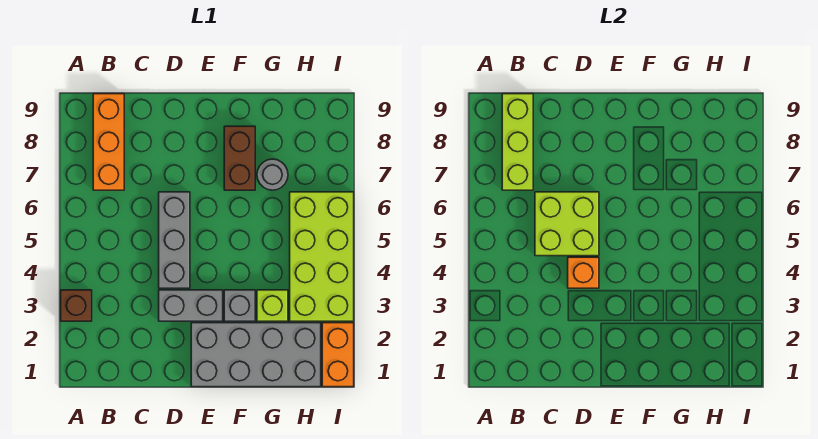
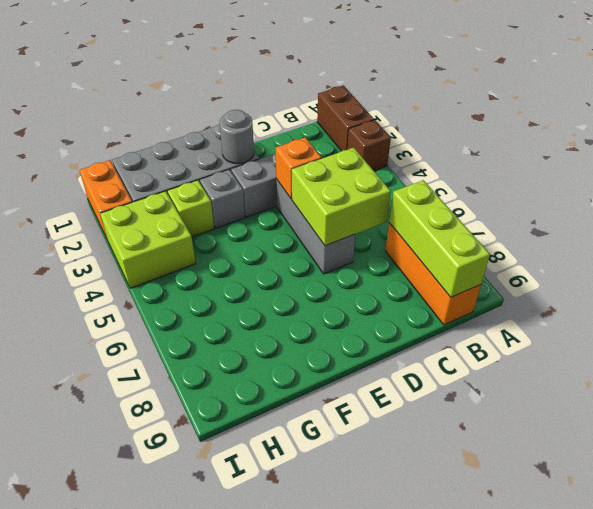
brown 1x2 brick [224,126,255,190] -> brown 1x2 brick moved to [317,85,374,151]
grey 1x1 round brick [257,159,288,190] -> grey 1x1 round brick moved to [220,110,254,164]
lime 2x4 brick [290,192,354,321] -> lime 2x2 brick [100,191,196,288]

